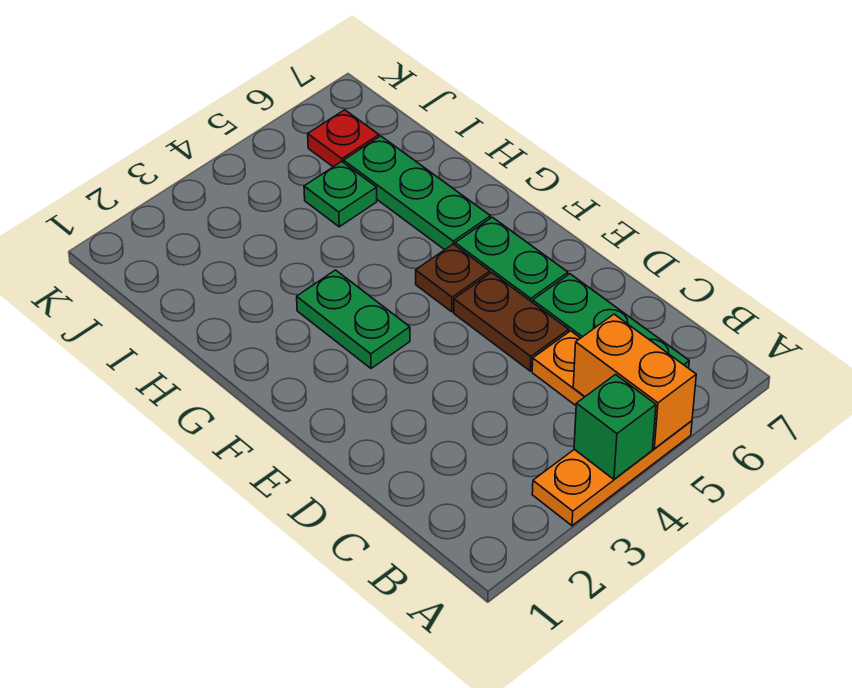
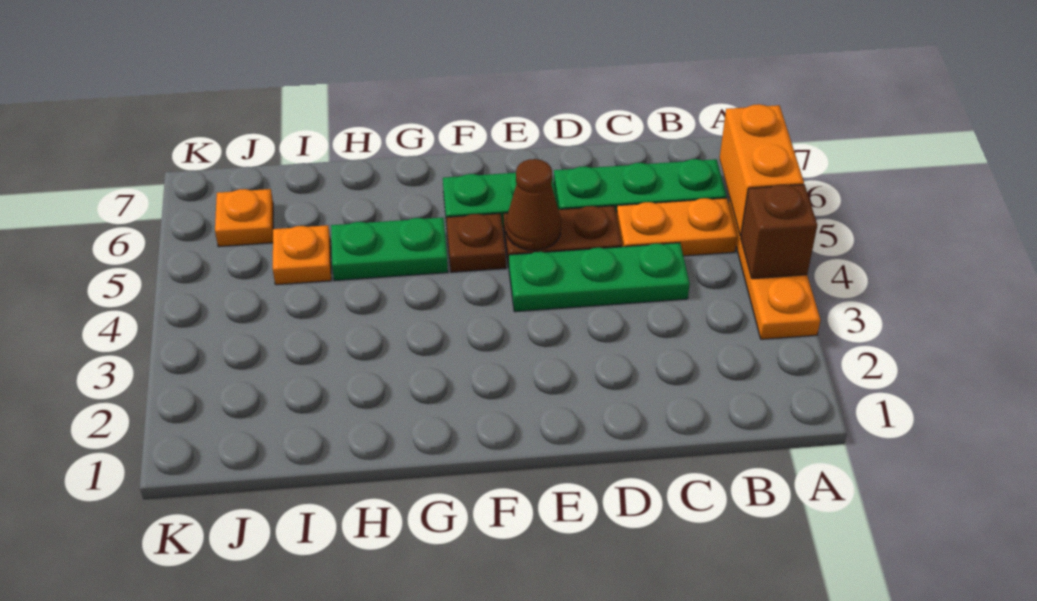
green 1x1 brick [574,375,656,479] -> brown 1x1 brick [741,185,817,279]
orange 1x2 brick [573,314,696,449] -> orange 1x2 brick turned to [720,104,804,236]
none -> brown 1x1 cone [506,159,561,250]
green 1x2 plate [297,270,410,368] -> green 1x2 plate moved to [331,217,448,281]
green 1x3 plate [344,136,491,250] -> green 1x3 plate moved to [509,243,690,312]
green 1x1 plate [304,162,377,227] -> orange 1x1 plate [273,225,331,285]
red 1x1 plate [308,110,379,167] -> orange 1x1 plate [215,189,273,247]

